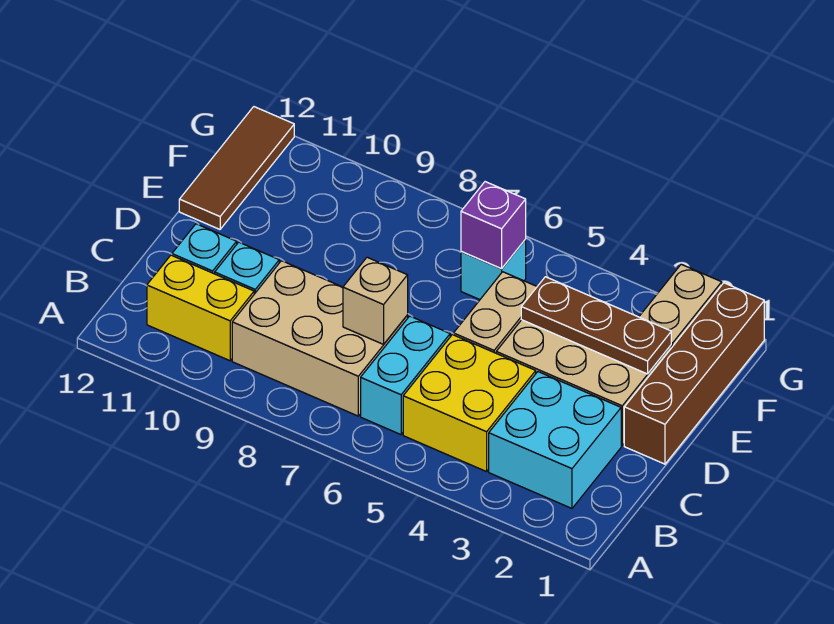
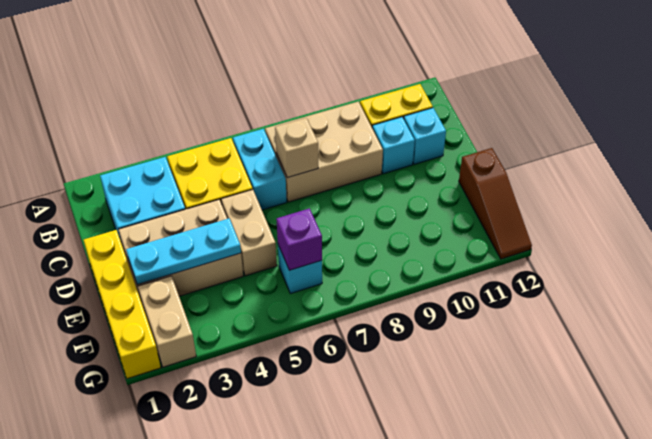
brown 1x4 brick [624,283,764,464] -> yellow 1x4 brick [84,230,161,379]
brown 1x3 plate [521,277,671,374] -> cyan 1x3 plate [126,219,241,285]
brown 1x3 tile [179,107,294,229] -> brown 1x3 slope [459,148,532,259]

